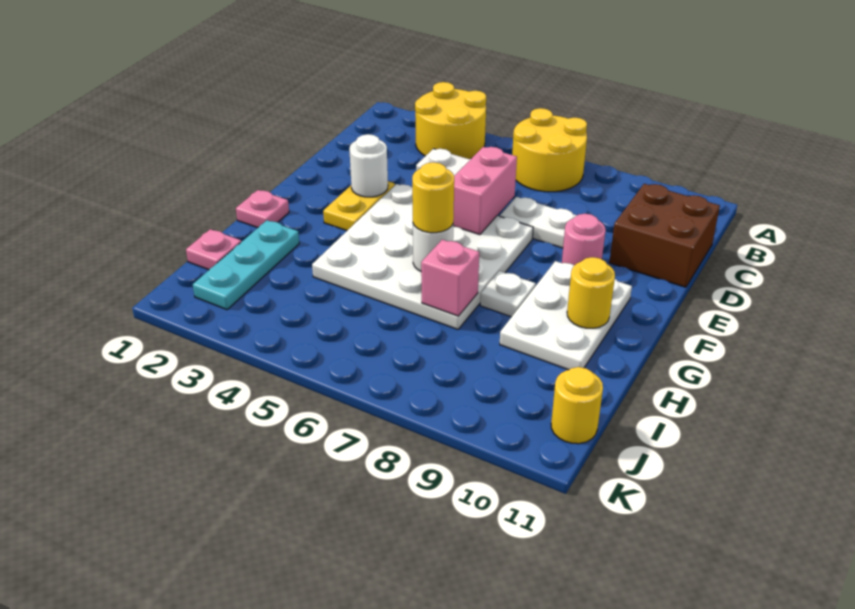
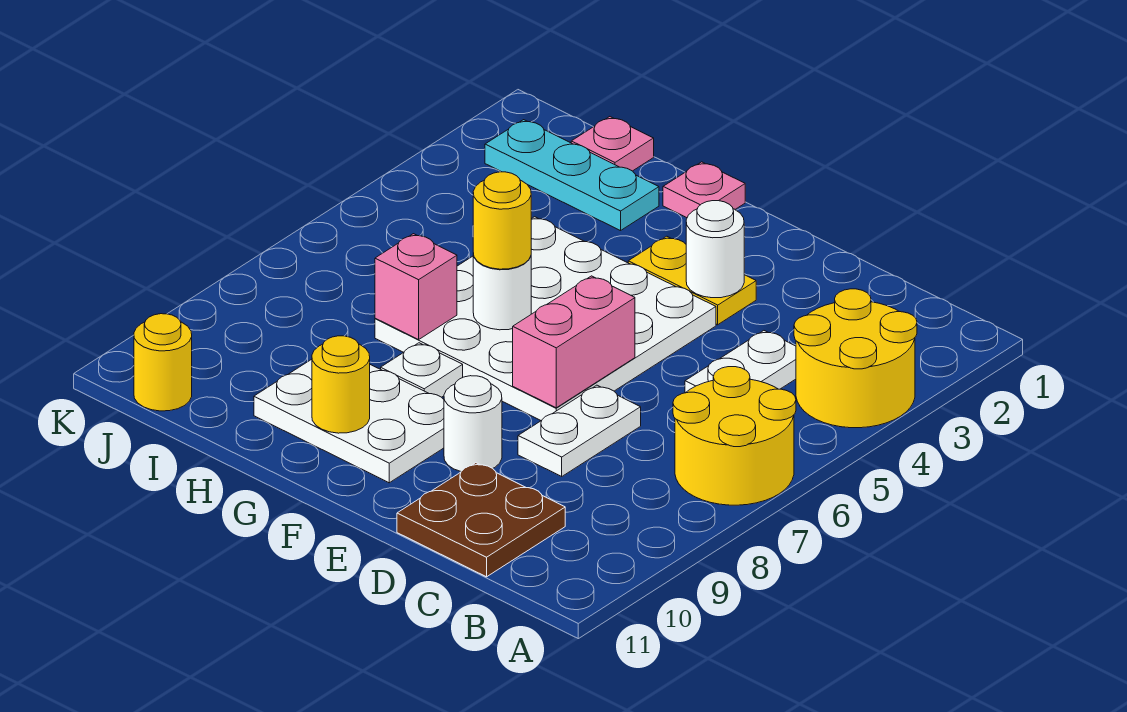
brown 2x2 brick [609,184,720,287] -> brown 2x2 plate [397,463,565,577]
pink 1x2 brick [453,147,517,235] -> pink 1x2 brick turned to [513,276,635,408]
pink 1x1 round brick [562,214,606,265] -> white 1x1 round brick [444,376,502,471]

